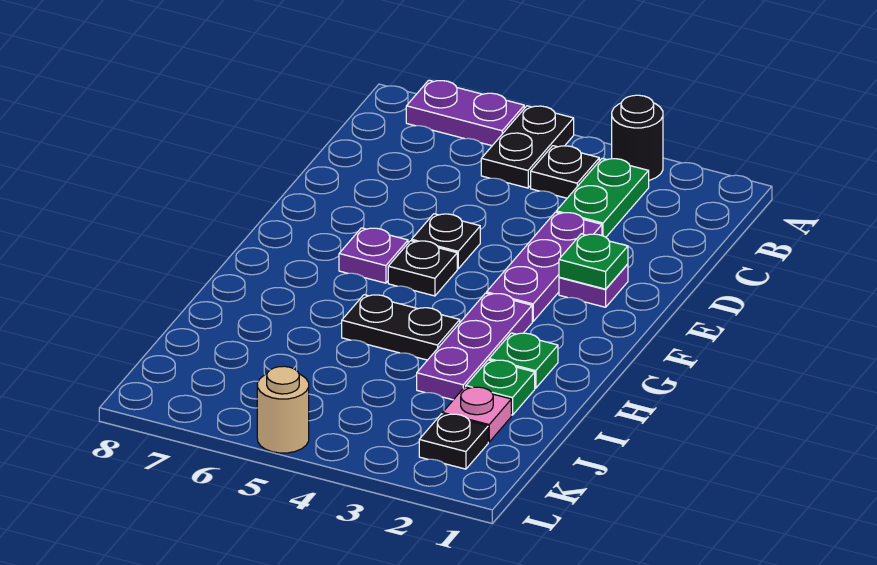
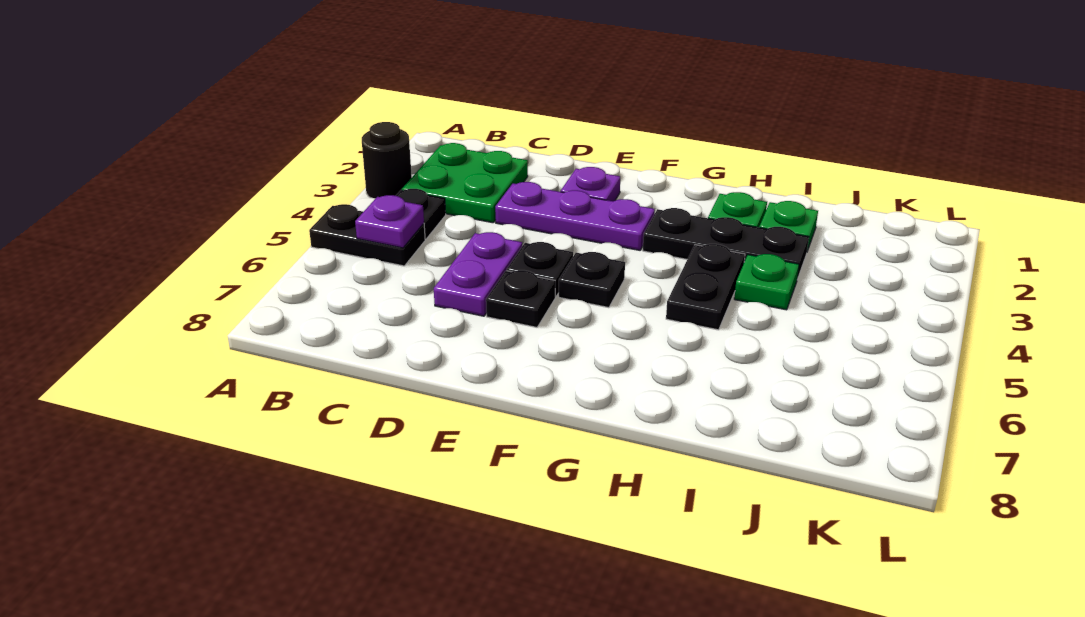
purple 1x2 plate [406,80,524,146] -> purple 1x2 plate moved to [434,232,522,316]
green 1x2 plate [556,158,649,237] -> green 2x2 plate [402,143,528,223]
green 1x1 plate [559,234,628,289] -> green 1x1 plate moved to [734,254,799,310]
purple 1x1 plate [339,228,408,283] -> purple 1x1 plate moved to [355,195,424,248]
purple 1x3 plate [417,293,532,400] -> black 1x3 plate [643,208,809,279]
pink 1x1 plate [443,387,511,442] -> none
black 1x1 plate [419,414,488,469] -> black 1x1 plate moved to [486,270,555,327]
tan 1x1 round brick [257,366,309,453] -> none

